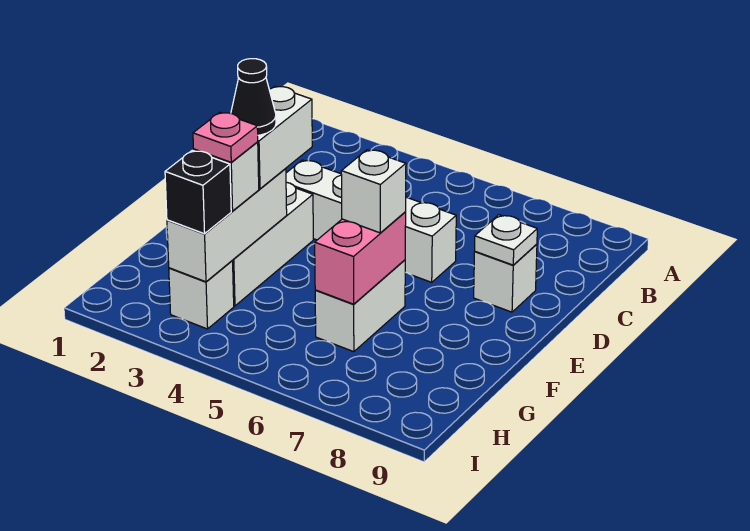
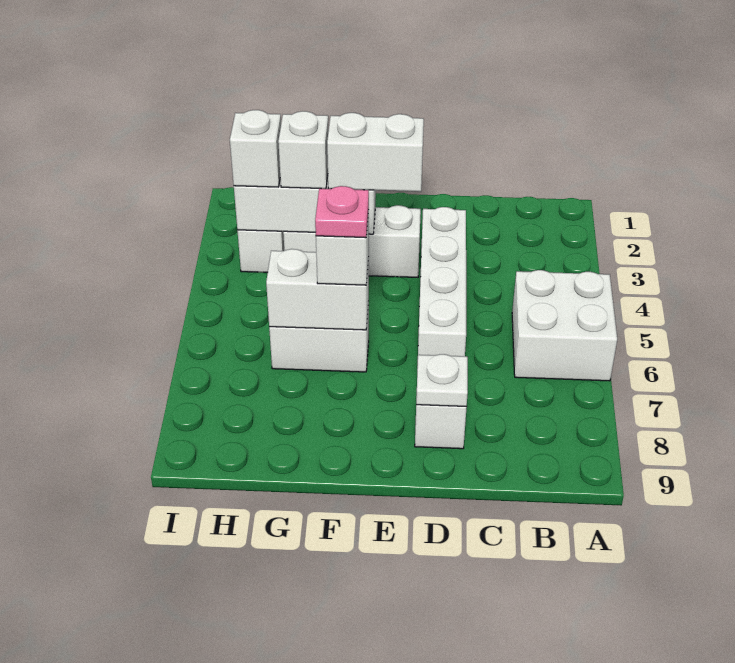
none -> white 2x2 brick [512,270,617,381]
black 1x1 cone [231,59,276,135] -> none
pink 1x2 brick [315,212,406,304] -> white 1x2 brick [266,249,369,330]
pink 1x1 plate [193,112,258,162] -> pink 1x1 plate moved to [315,186,369,238]
black 1x1 brick [165,150,231,234] -> white 1x1 brick [230,110,281,187]

